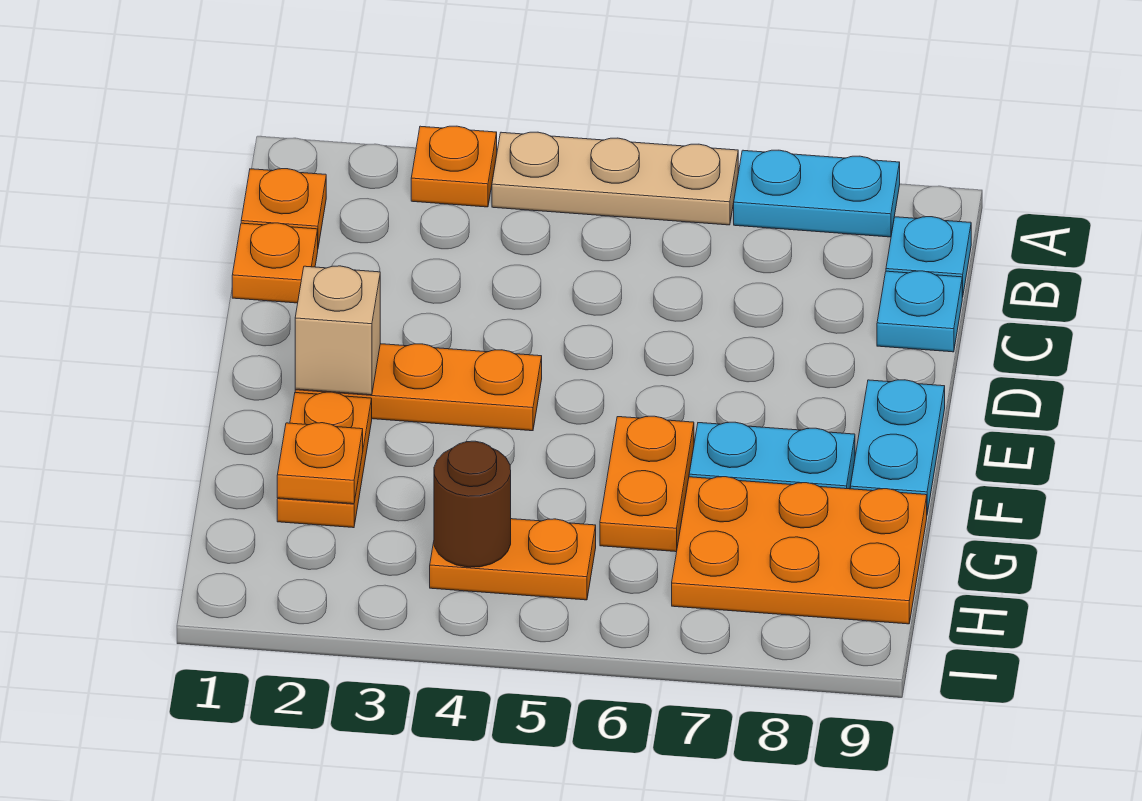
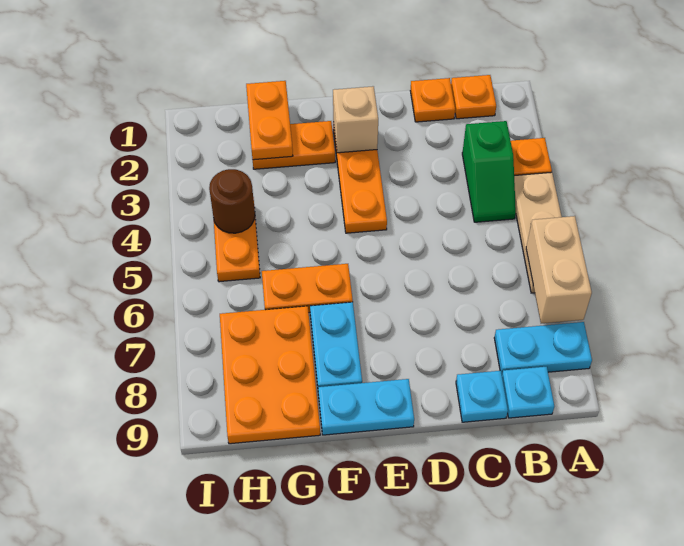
none -> tan 1x2 brick [526,216,592,323]
cyan 1x2 plate [734,150,900,237] -> cyan 1x2 plate turned to [494,322,592,373]
none -> green 1x2 slope [462,121,516,222]
orange 1x1 plate [277,423,363,504] -> orange 1x2 plate [246,81,293,160]

